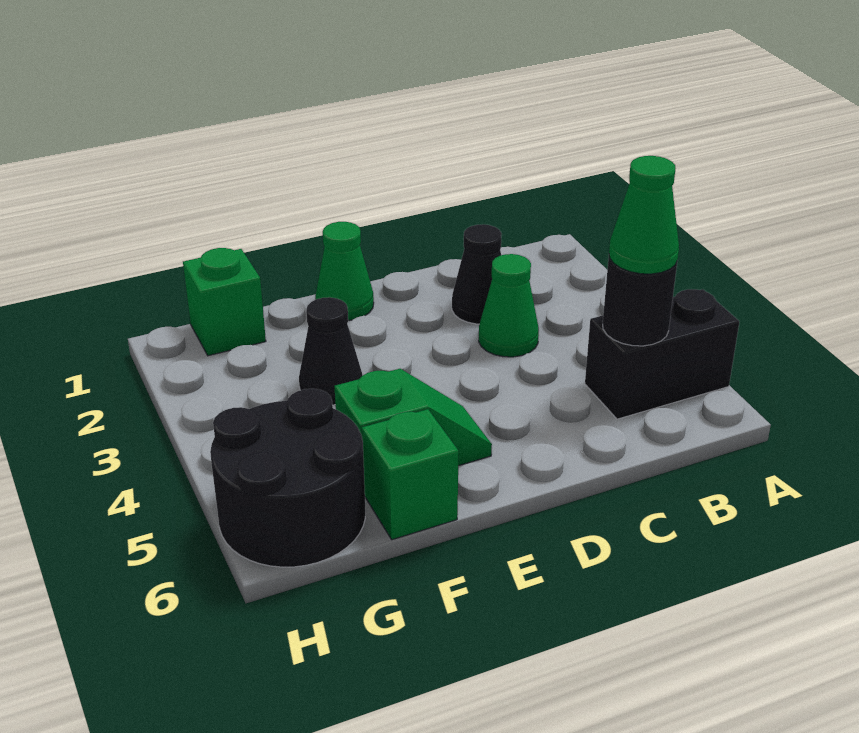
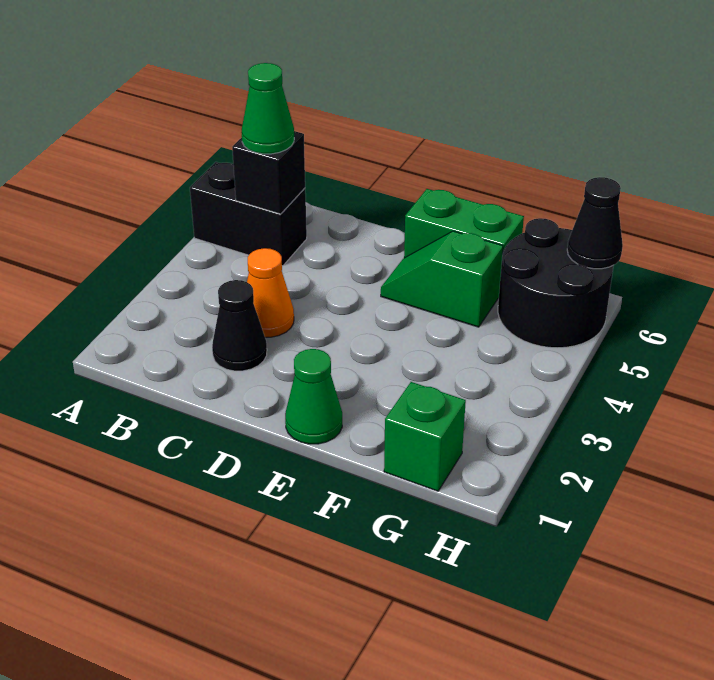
black 1x1 round brick [603,257,677,346] -> black 1x1 brick [232,131,305,214]
green 1x1 cone [479,254,539,357] -> orange 1x1 cone [247,248,294,337]
black 1x1 cone [299,297,362,405] -> black 1x1 cone moved to [567,177,623,269]
green 1x1 brick [362,409,459,540] -> green 1x2 brick [404,189,524,258]

